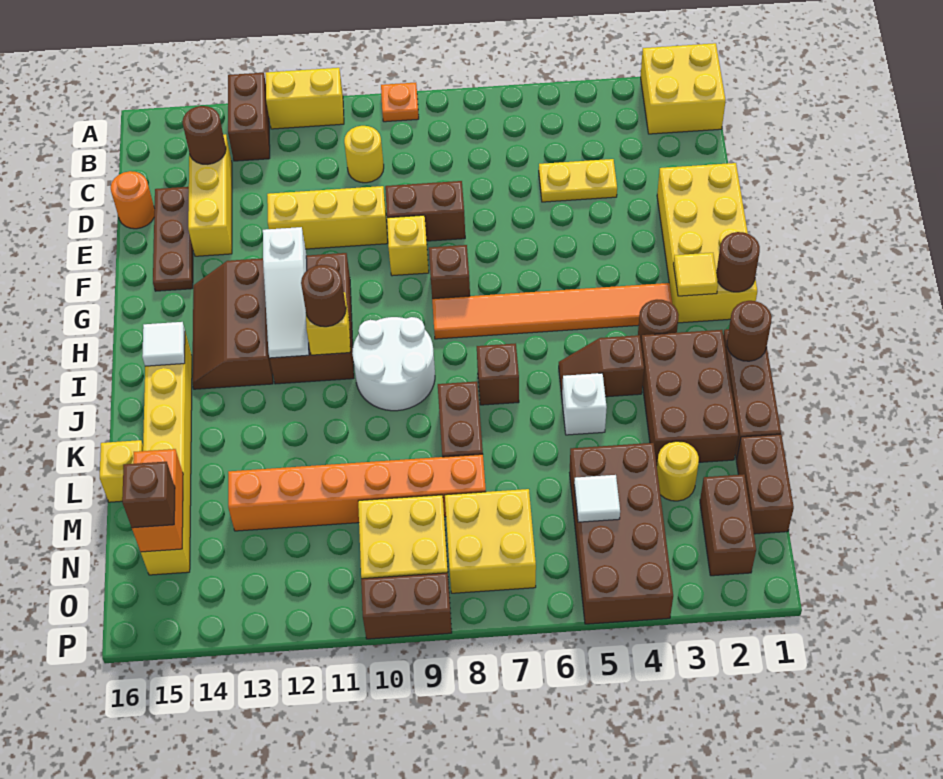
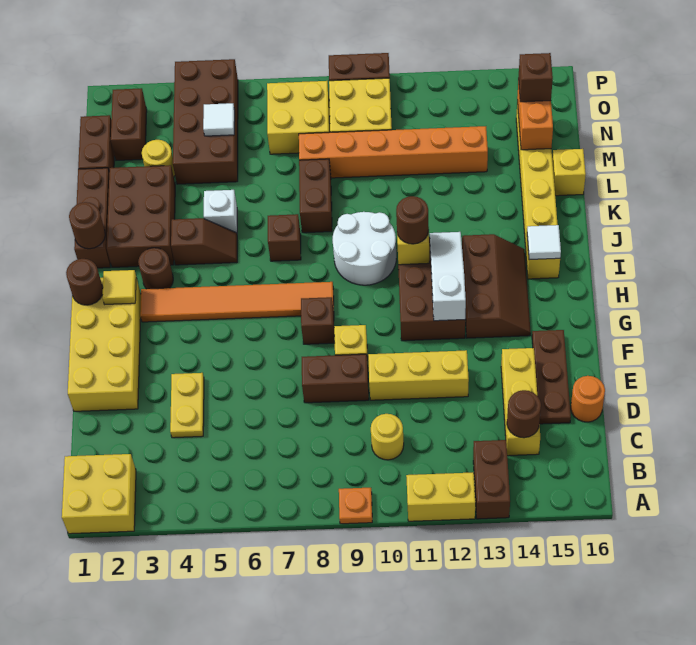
yellow 1x2 plate [539,159,617,202] -> yellow 1x2 plate turned to [170,373,204,438]

